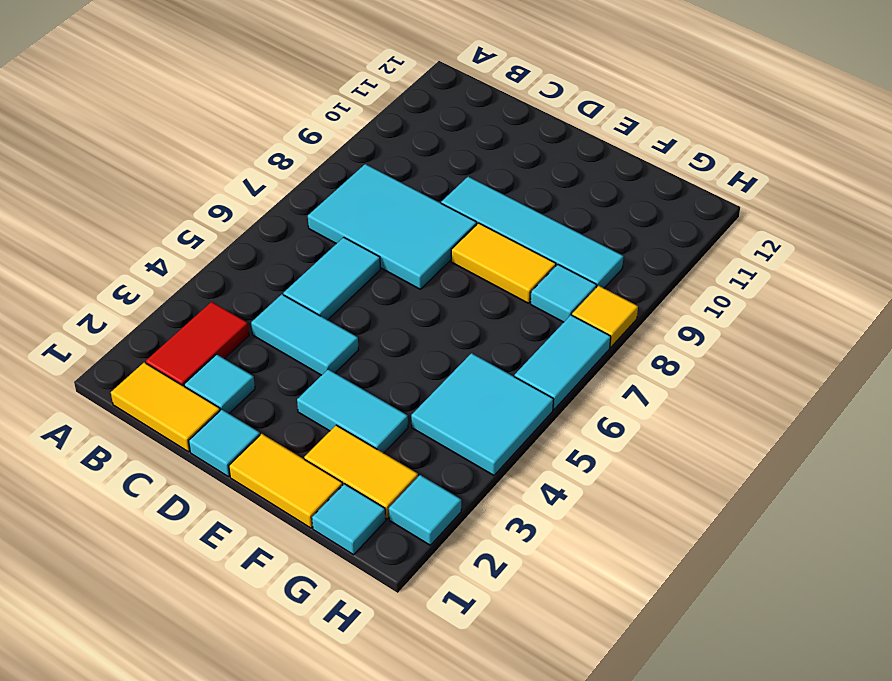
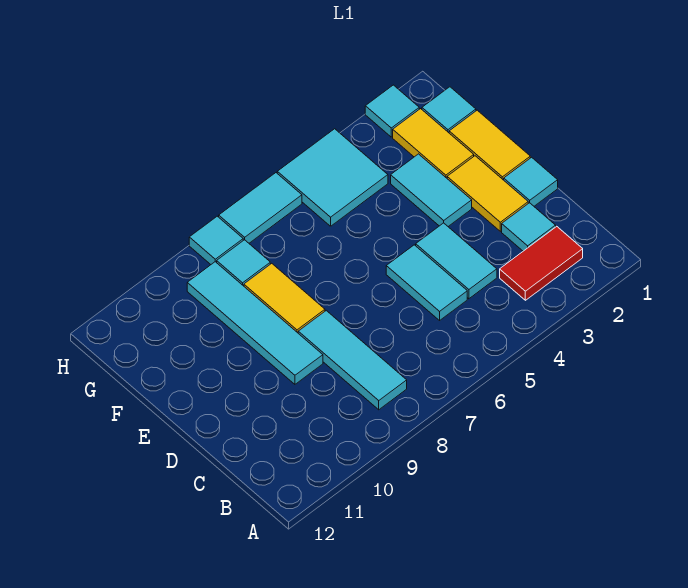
yellow 1x2 tile [111,362,220,452] -> yellow 1x2 tile moved to [447,156,528,231]
cyan 2x3 tile [308,164,477,289] -> cyan 1x3 tile [298,311,407,410]
cyan 1x2 tile [283,237,380,320] -> cyan 1x2 tile turned to [386,245,467,320]
yellow 1x1 tile [572,286,638,347] -> cyan 1x1 tile [189,216,243,264]

